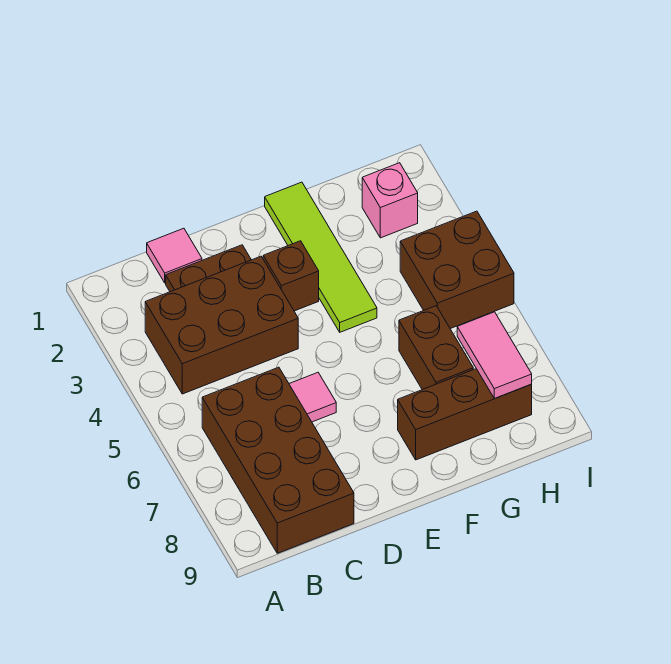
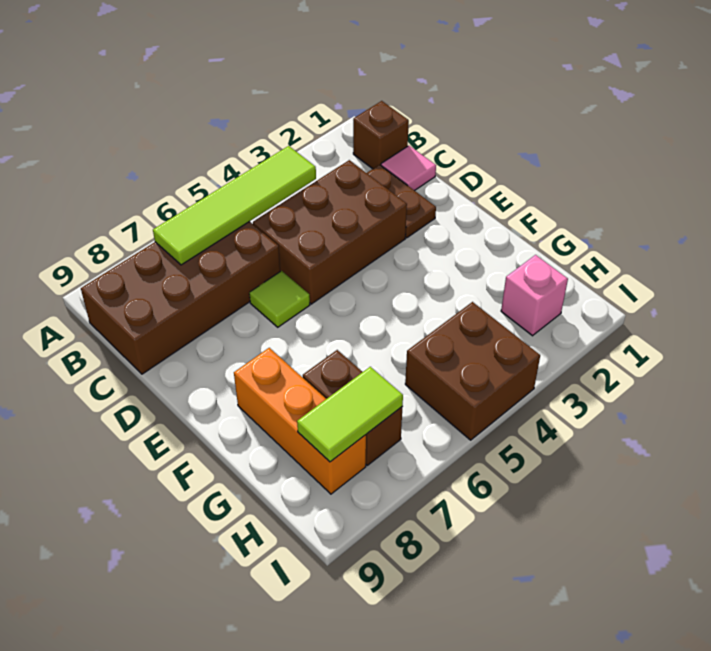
brown 2x3 brick [145,256,298,394] -> brown 2x3 brick turned to [253,160,407,304]
pink 1x1 tile [289,373,336,422] -> lime 1x1 tile [249,271,310,327]
brown 1x1 brick [263,241,319,311] -> brown 1x1 brick moved to [353,101,409,169]
lime 1x4 tile [265,182,377,332] -> lime 1x4 tile moved to [153,146,316,265]
brown 1x3 brick [398,369,532,460] -> orange 1x3 brick [234,348,366,494]
brown 1x2 brick [399,306,473,390] -> brown 1x2 brick turned to [303,350,402,465]
pink 1x2 tile [457,312,532,398] -> lime 1x2 tile [297,367,403,462]

